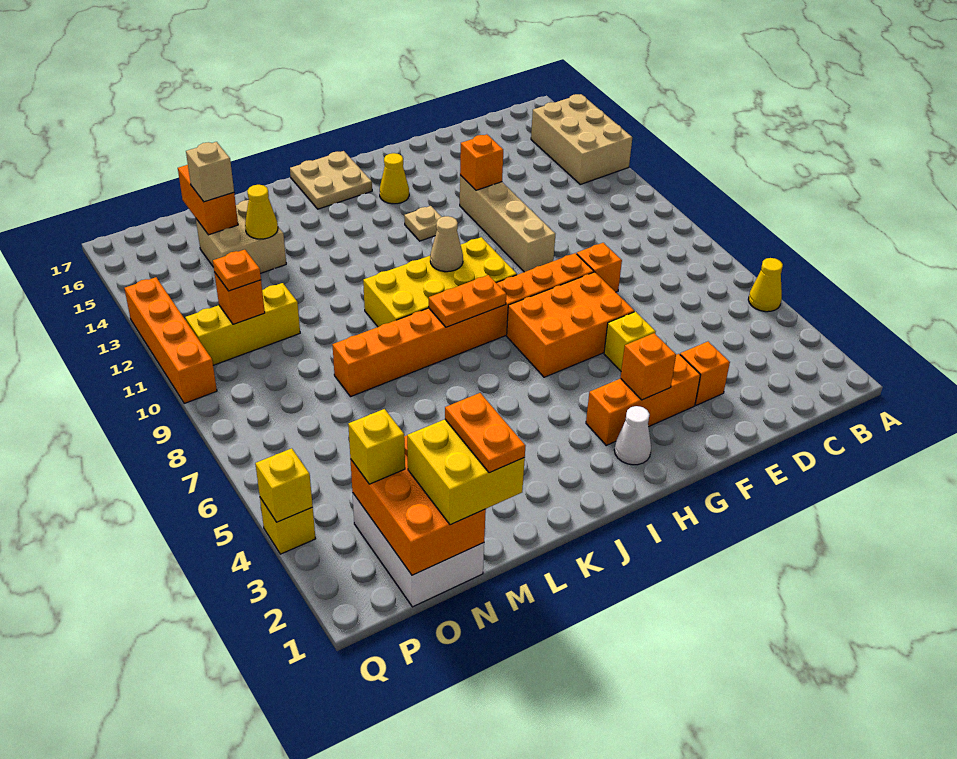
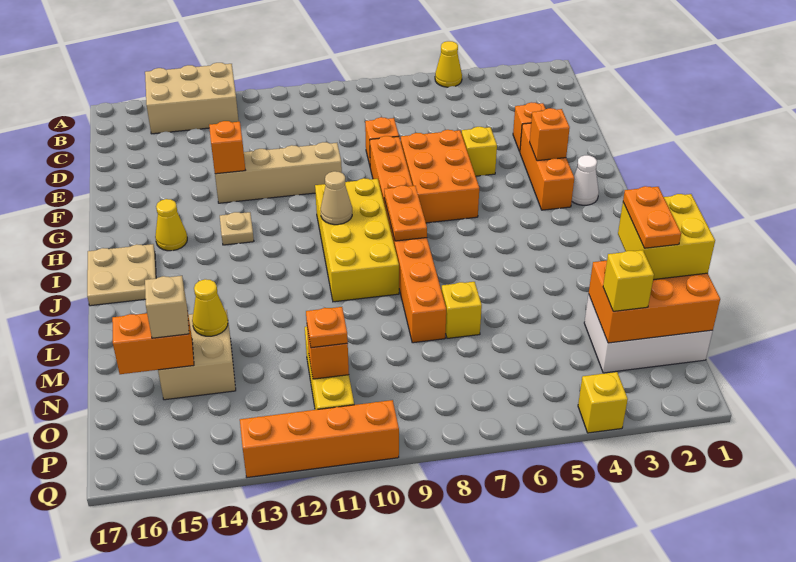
orange 1x2 plate [445,393,525,473] -> orange 1x2 plate turned to [623,186,681,248]
yellow 1x1 brick [255,448,313,522] -> yellow 1x1 brick moved to [441,282,482,338]

